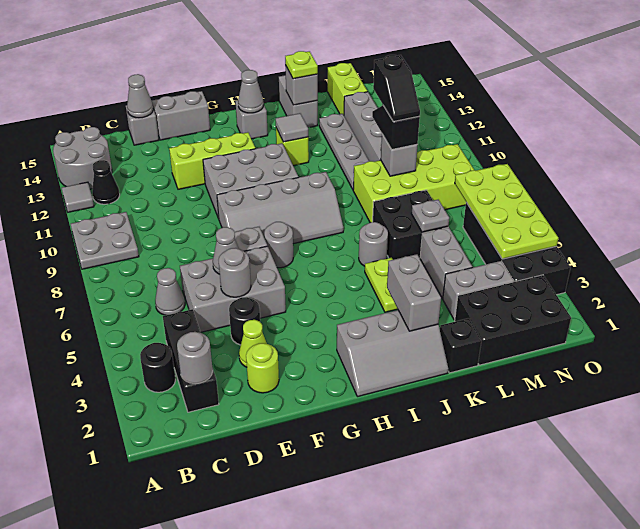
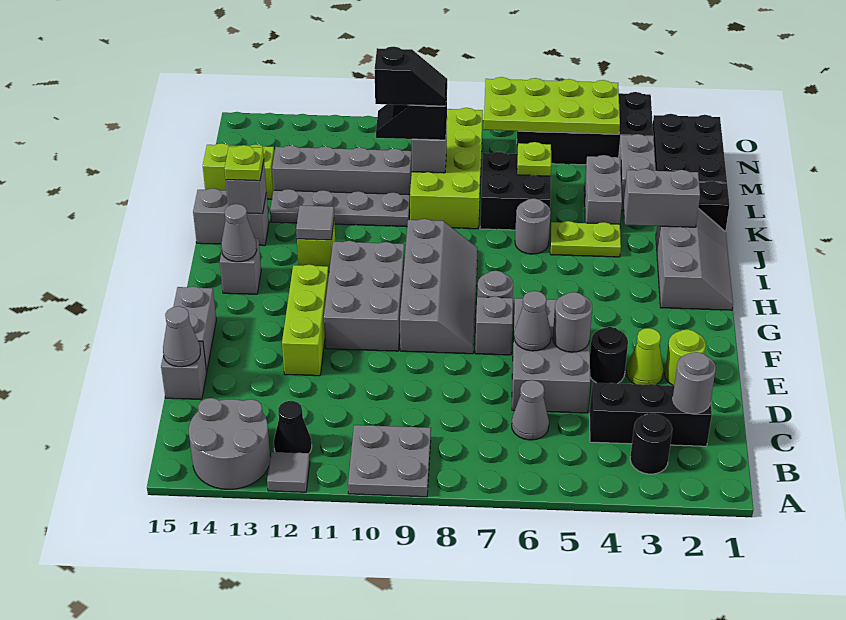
grey 1x2 brick [420,227,472,299] -> grey 1x2 brick turned to [584,155,622,224]
grey 1x1 plate [411,200,449,232] -> lime 1x1 plate [517,142,551,176]

